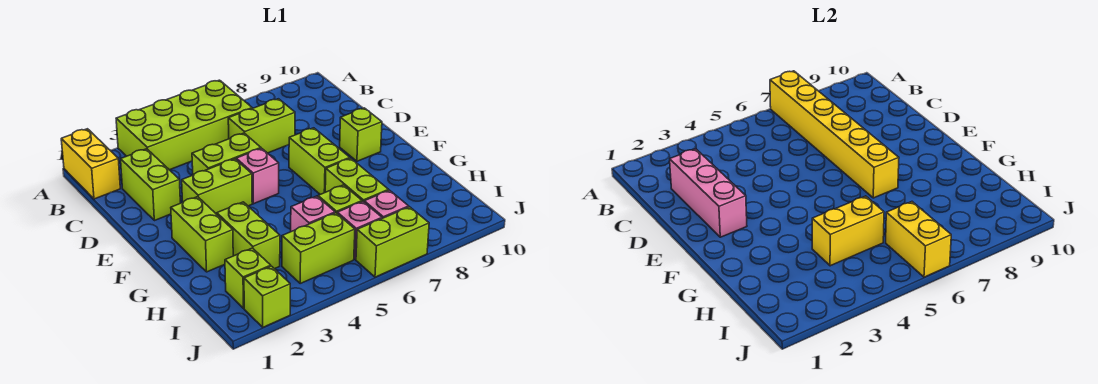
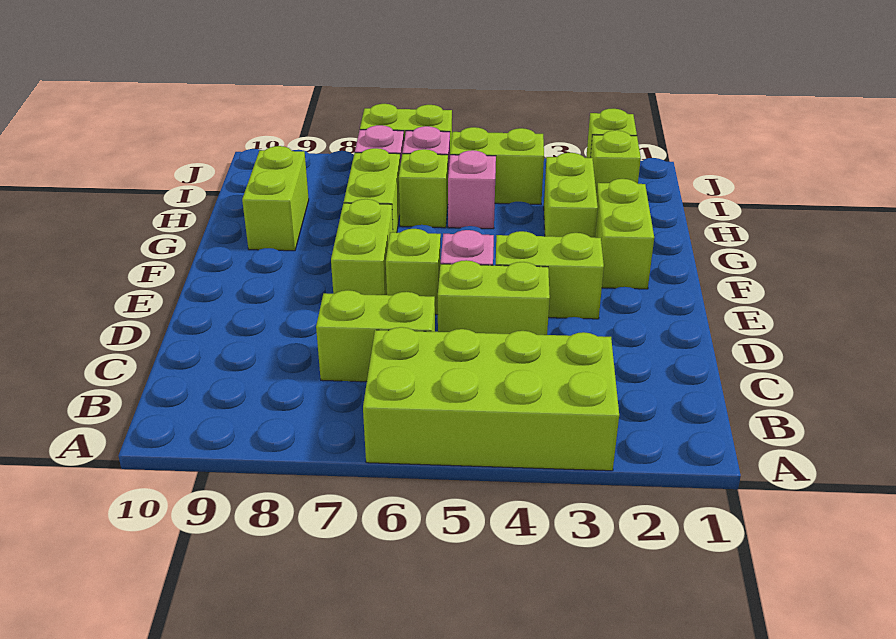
yellow 1x2 brick [61,129,120,199] -> none
yellow 1x6 brick [770,71,899,198] -> none
lime 1x2 brick [121,149,180,221] -> lime 1x2 brick moved to [242,146,309,251]
pink 1x3 brick [670,149,747,237] -> none
lime 1x1 brick [340,108,382,161] -> lime 1x1 brick moved to [386,229,441,315]
yellow 1x2 brick [812,196,884,266] -> none
yellow 1x2 brick [886,202,951,277] -> none

